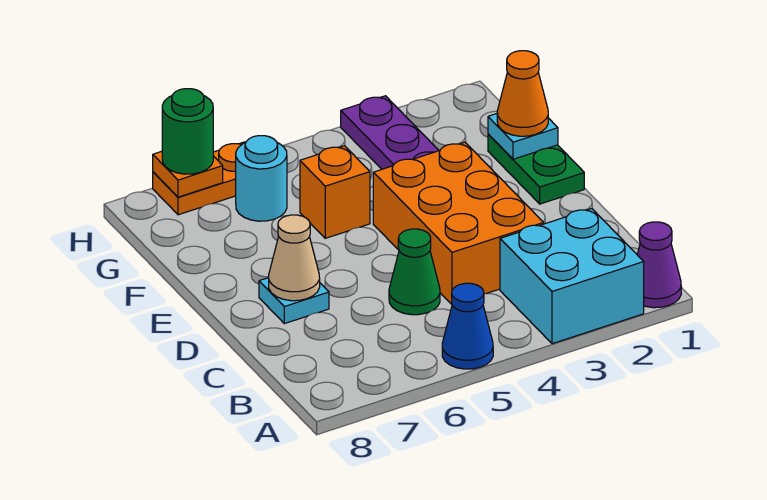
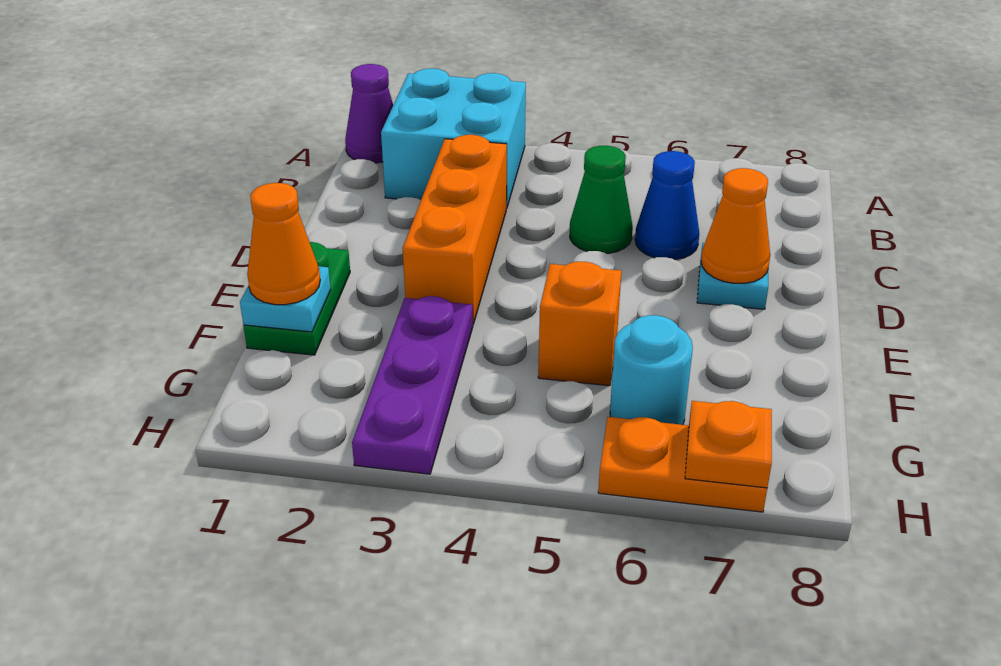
blue 1x1 cone [442,283,493,369] -> blue 1x1 cone moved to [635,151,699,260]
orange 2x3 brick [373,142,544,304] -> orange 1x3 brick [403,135,507,324]
tan 1x1 cone [269,215,320,301] -> orange 1x1 cone [701,168,770,283]
green 1x1 round brick [162,89,213,174] -> none

